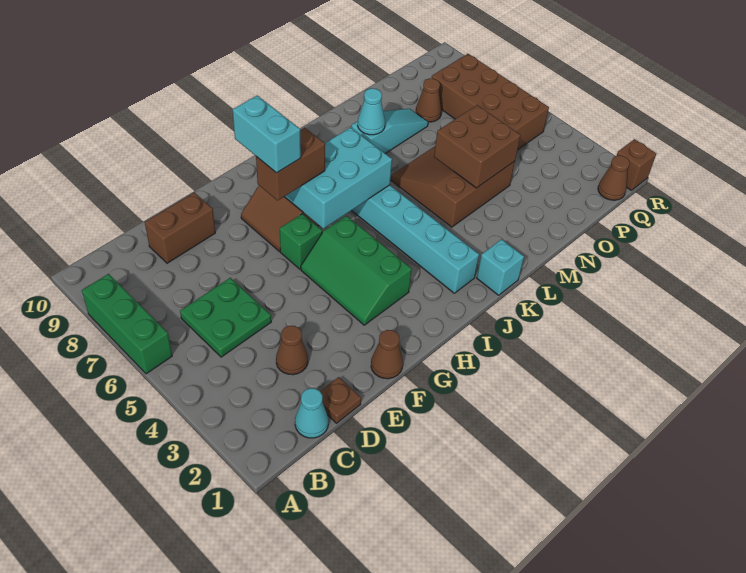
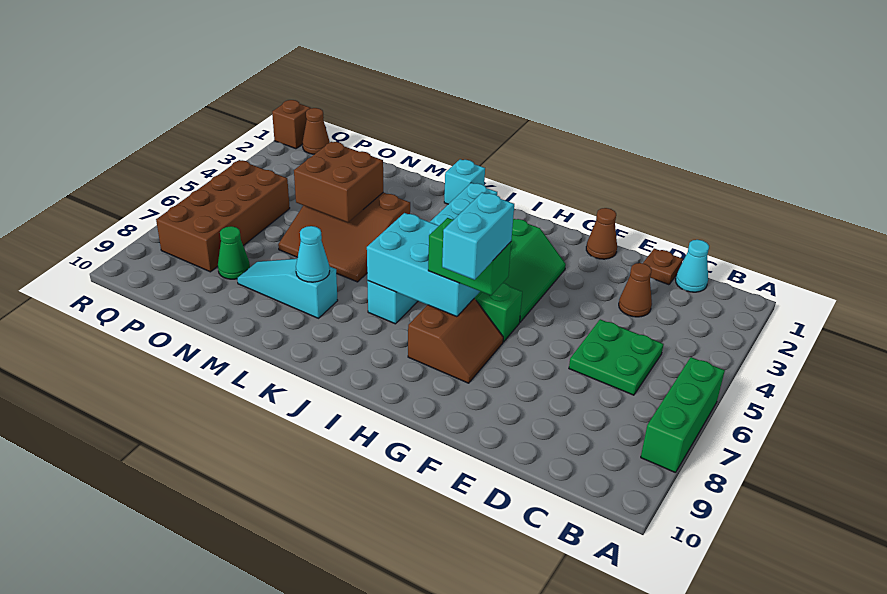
brown 1x2 brick [145,192,215,263] -> none
brown 1x2 brick [256,128,325,200] -> green 1x2 brick [428,218,511,295]
brown 1x1 cone [416,78,442,122] -> green 1x1 cone [218,226,250,279]

